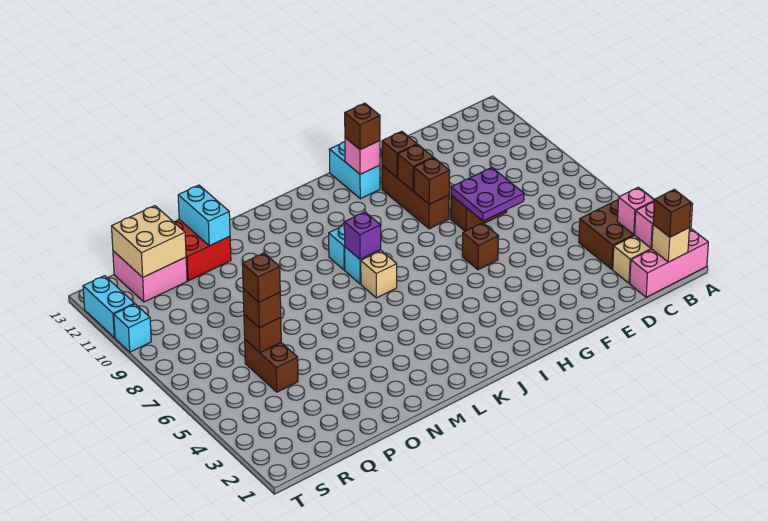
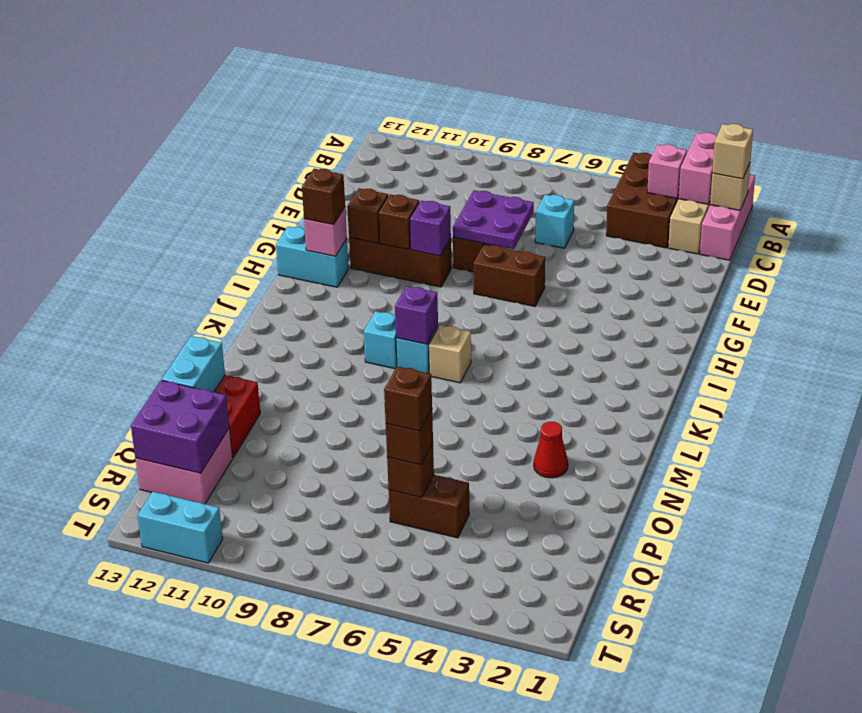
brown 1x1 brick [653,190,691,237] -> tan 1x1 brick [712,124,753,179]
brown 1x1 brick [462,223,499,270] -> brown 1x2 brick [473,245,545,306]
brown 1x1 brick [414,158,450,204] -> purple 1x1 brick [410,201,451,256]
none -> red 1x1 cone [534,422,568,478]
cyan 1x2 brick [178,185,230,246] -> cyan 1x2 brick turned to [162,336,225,392]
tan 2x2 brick [112,206,186,277] -> purple 2x2 brick [131,380,229,473]
cyan 1x1 brick [114,304,151,352] -> cyan 1x1 brick moved to [535,194,574,248]

